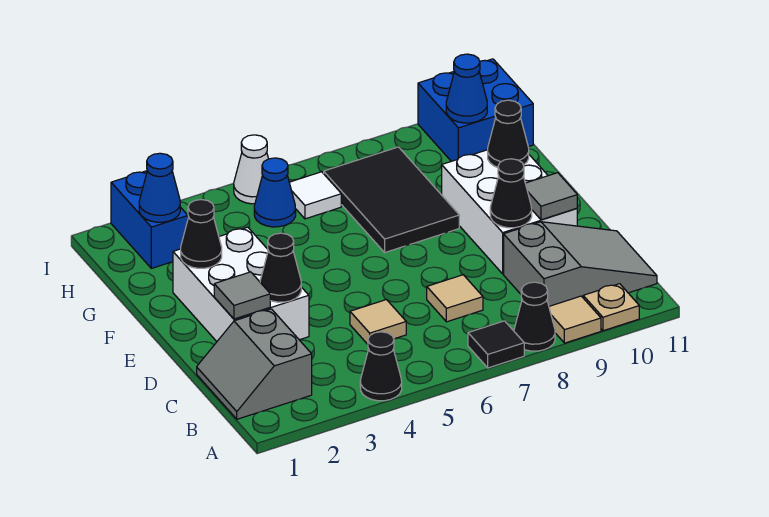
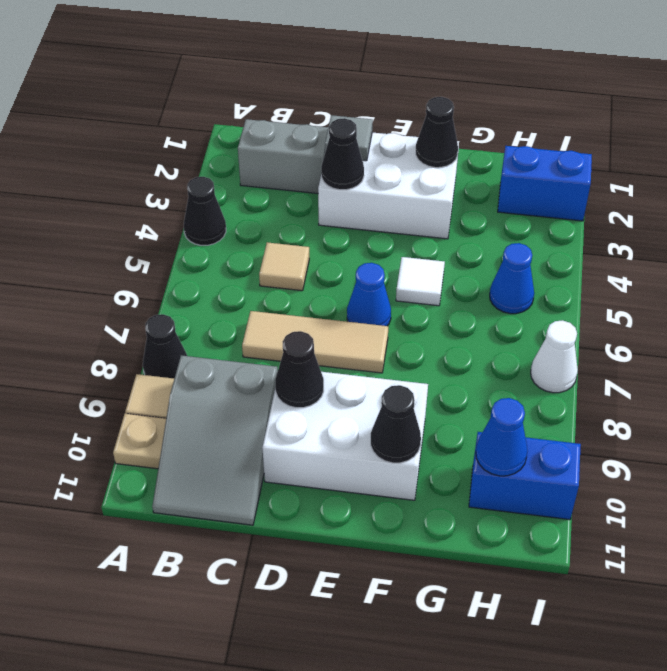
black 1x1 tile [468,321,524,368] -> none
tan 1x1 tile [427,275,483,322] -> tan 1x3 tile [242,311,388,373]
grey 1x1 tile [525,173,577,220] -> none
black 2x3 tile [324,147,459,252] -> none
blue 1x1 cone [139,153,180,222] -> blue 1x1 cone moved to [347,263,391,326]
white 1x1 tile [289,172,341,219] -> white 1x1 tile moved to [396,257,445,306]
blue 2x2 brick [418,59,533,161] -> blue 1x2 brick [469,432,581,520]
white 1x1 cone [234,135,268,204] -> white 1x1 cone moved to [531,320,578,393]

